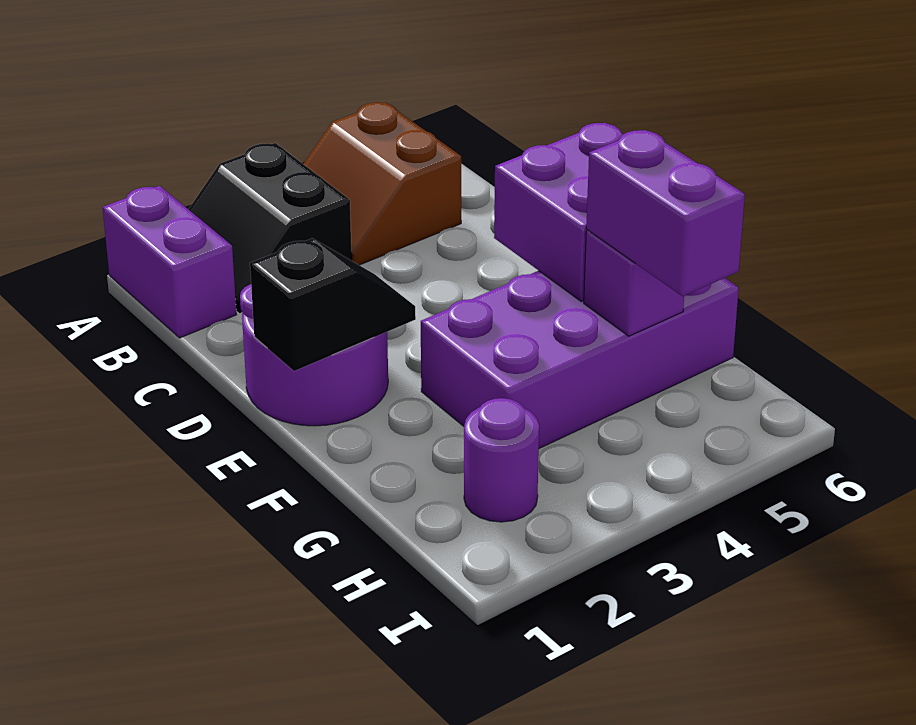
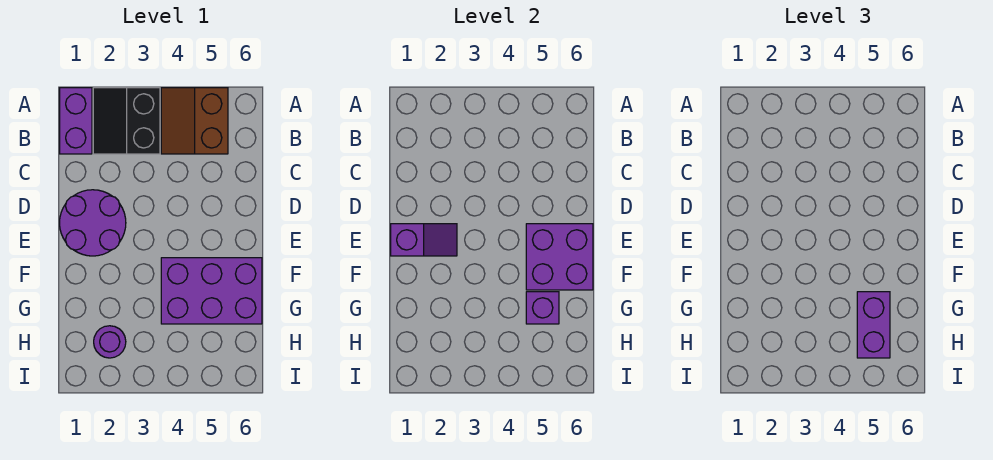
black 1x2 slope [250,238,416,371] -> purple 1x2 slope [391,224,457,256]
purple 2x4 brick [421,271,739,448] -> purple 2x3 brick [161,258,262,324]

